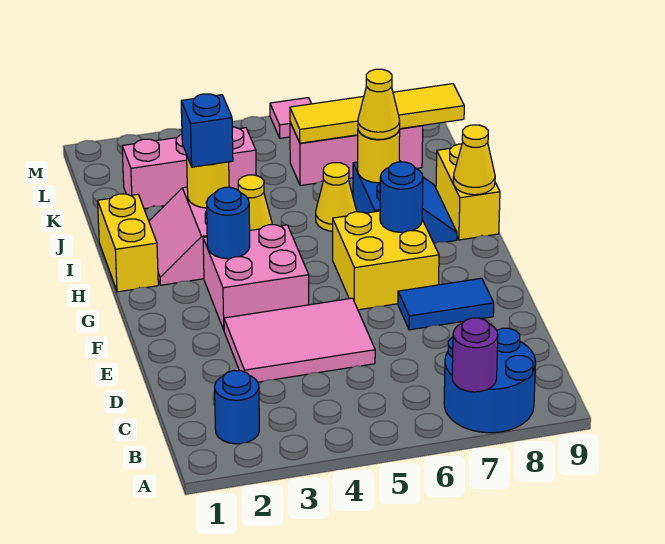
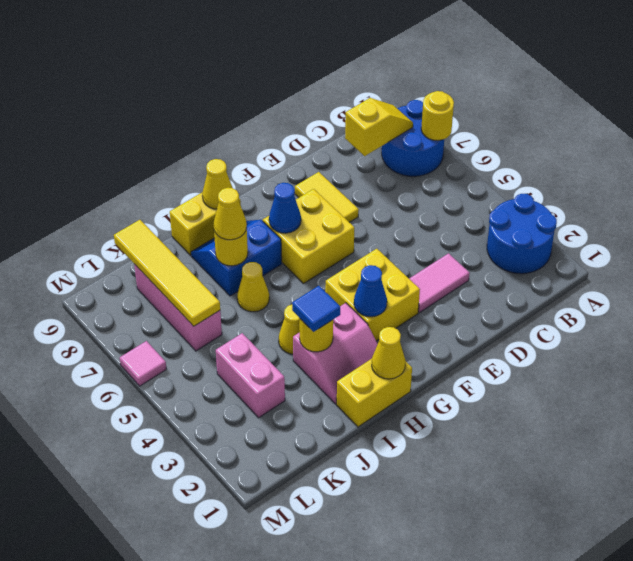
purple 1x1 round brick [452,318,498,392] -> yellow 1x1 round brick [421,91,454,141]
blue 1x1 round brick [215,370,259,444] -> blue 2x2 round brick [487,194,557,274]
none -> yellow 1x2 slope [345,98,413,156]
pink 2x3 tile [224,298,375,382] -> pink 1x2 tile [409,253,469,313]
blue 1x2 tile [398,278,494,330] -> yellow 1x2 tile [295,172,359,222]
pink 2x2 brick [203,225,309,330] -> yellow 2x2 brick [325,249,420,341]
blue 1x1 round brick [206,187,250,259] -> blue 1x1 cone [354,265,387,317]
blue 1x1 round brick [380,162,423,232] -> blue 1x1 cone [269,183,301,233]
none -> yellow 1x1 cone [372,327,405,379]
blue 1x1 brick [181,94,233,167] -> blue 1x1 tile [292,286,340,332]
pink 1x3 brick [122,127,256,209] -> pink 1x2 brick [216,333,285,418]

